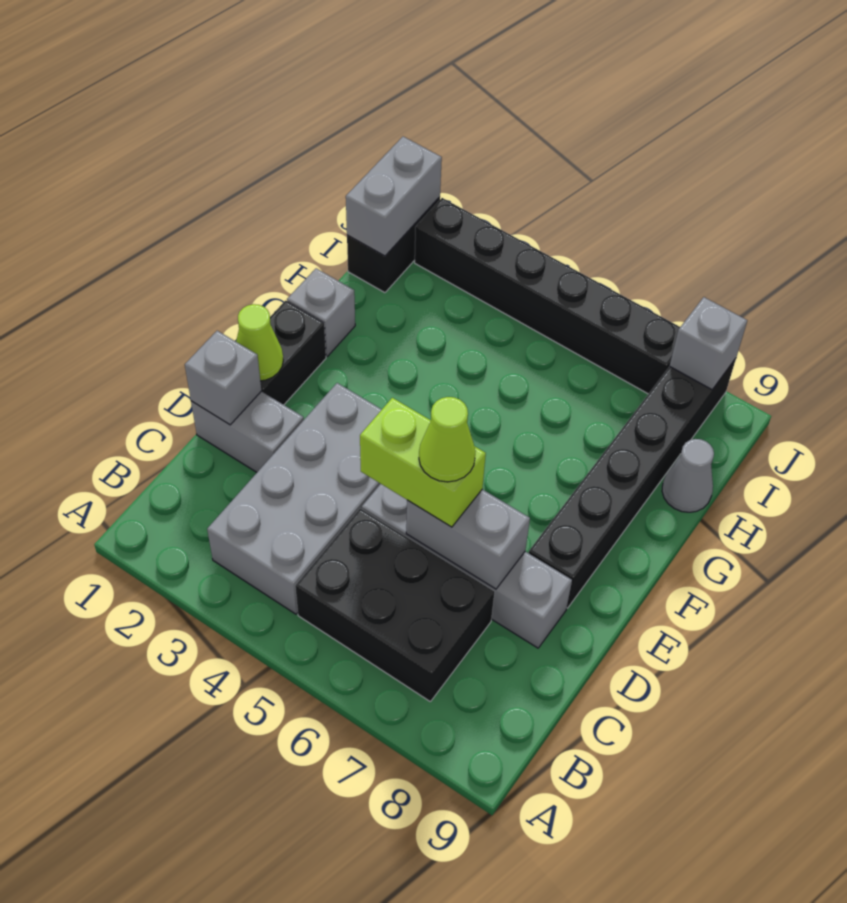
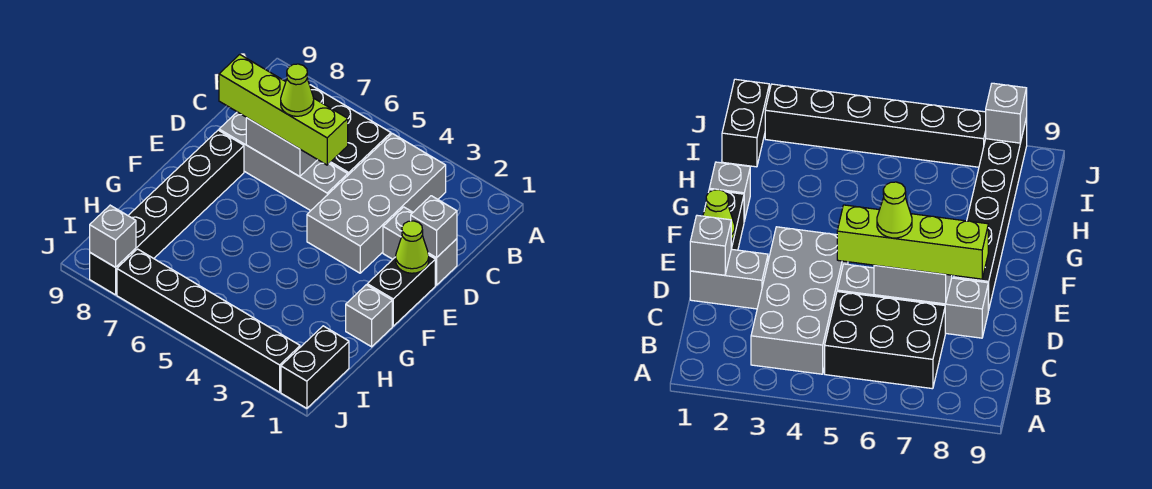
lime 1x2 brick [360,398,486,527] -> lime 1x4 brick [219,55,348,165]
grey 1x1 cone [662,439,714,512] -> none
grey 1x2 brick [346,137,442,256] -> none

